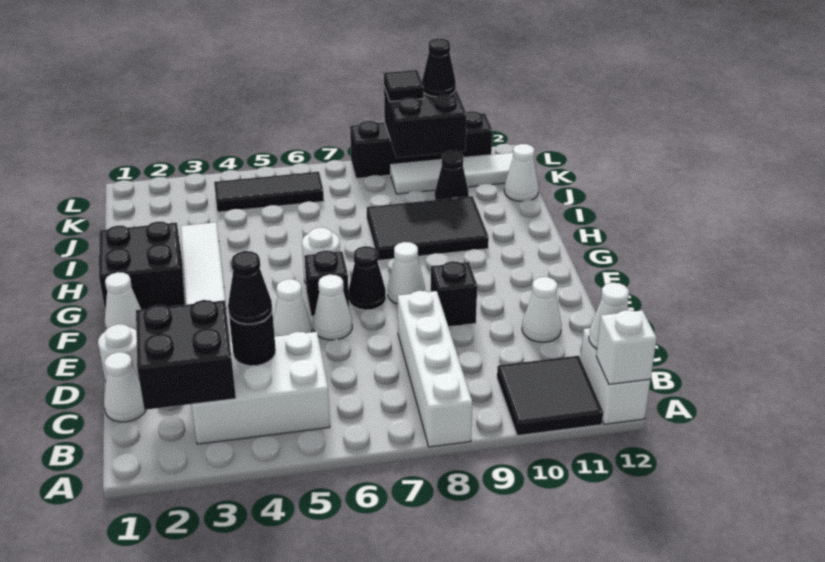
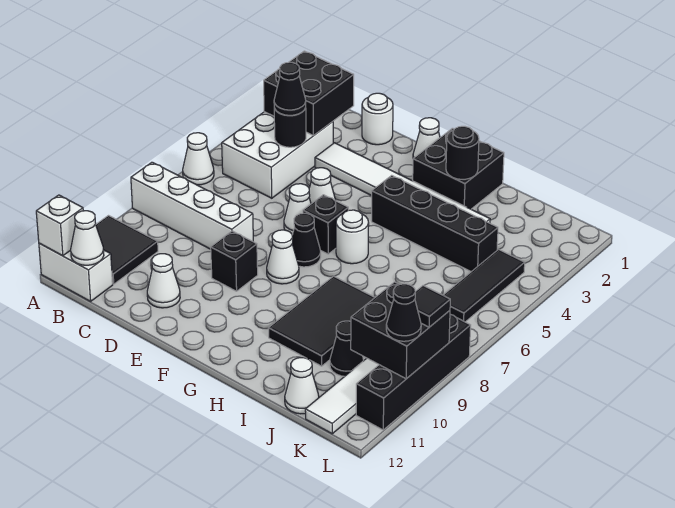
white 1x1 cone [104,352,146,422] -> white 1x1 cone moved to [183,133,214,185]
none -> black 1x4 brick [372,175,498,272]
none -> black 1x1 round brick [446,126,479,179]

